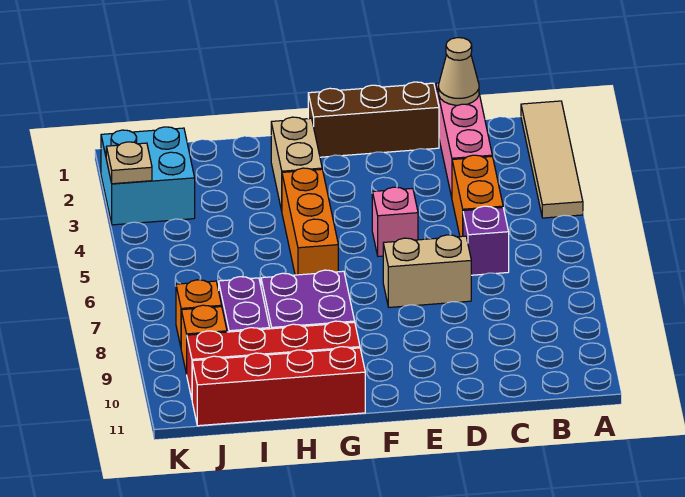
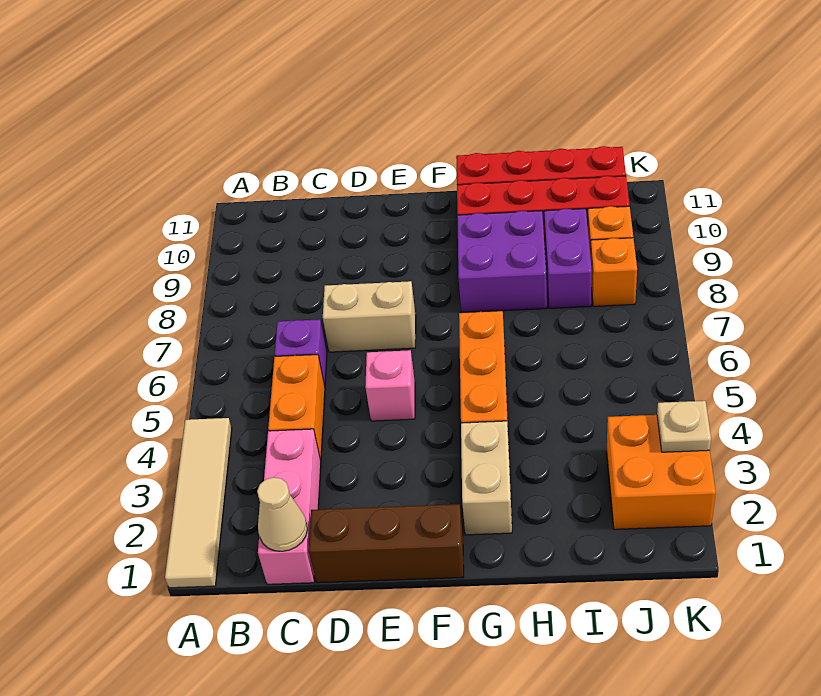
cyan 2x2 brick [101,127,195,225] -> orange 2x2 brick [607,415,716,529]

